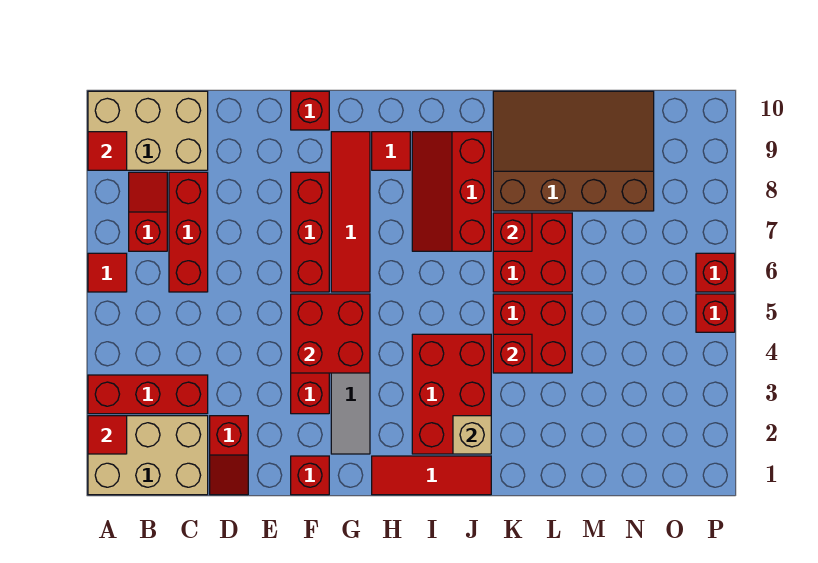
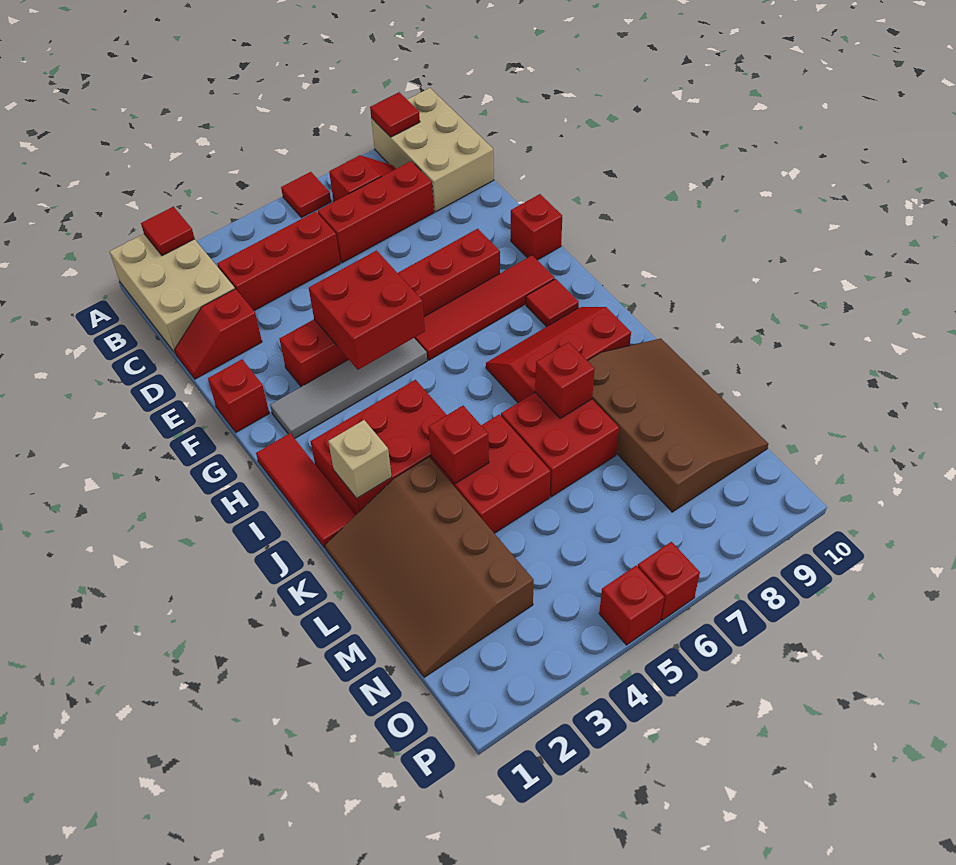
red 1x3 brick [88,375,208,414] -> red 1x3 brick turned to [217,211,340,311]
none -> brown 3x4 slope [325,457,534,677]

